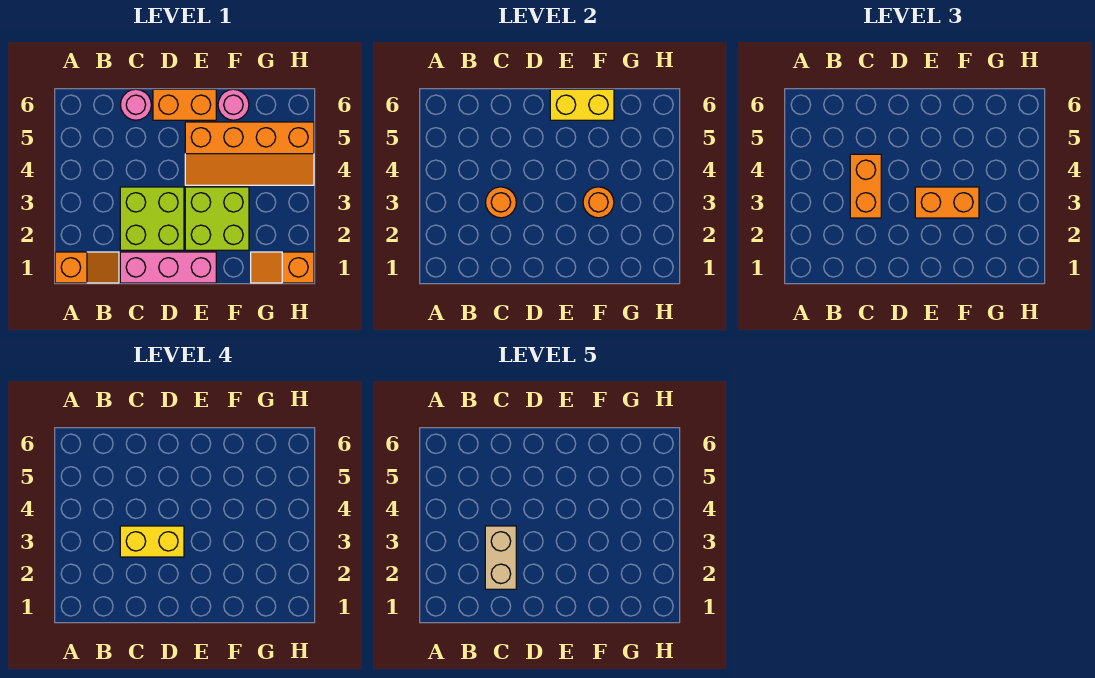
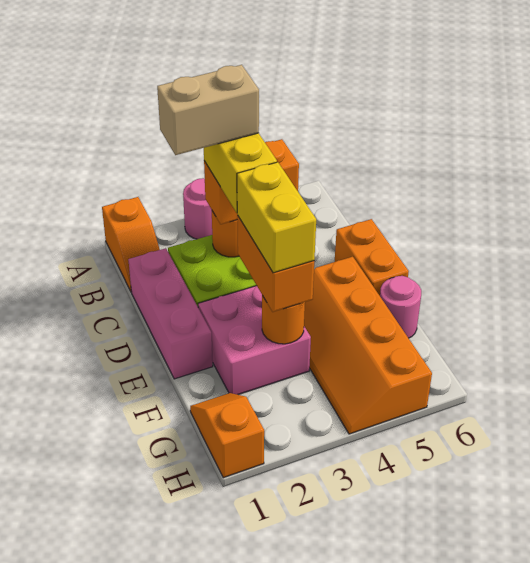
pink 1x1 round brick [120,89,151,120] -> pink 1x1 round brick moved to [183,178,212,239]
lime 2x2 brick [185,187,249,250] -> pink 2x2 brick [198,286,311,395]
yellow 1x2 brick [550,89,614,120] -> yellow 1x2 brick moved to [237,162,316,273]

